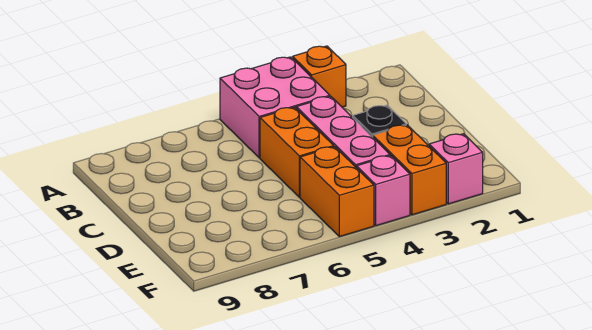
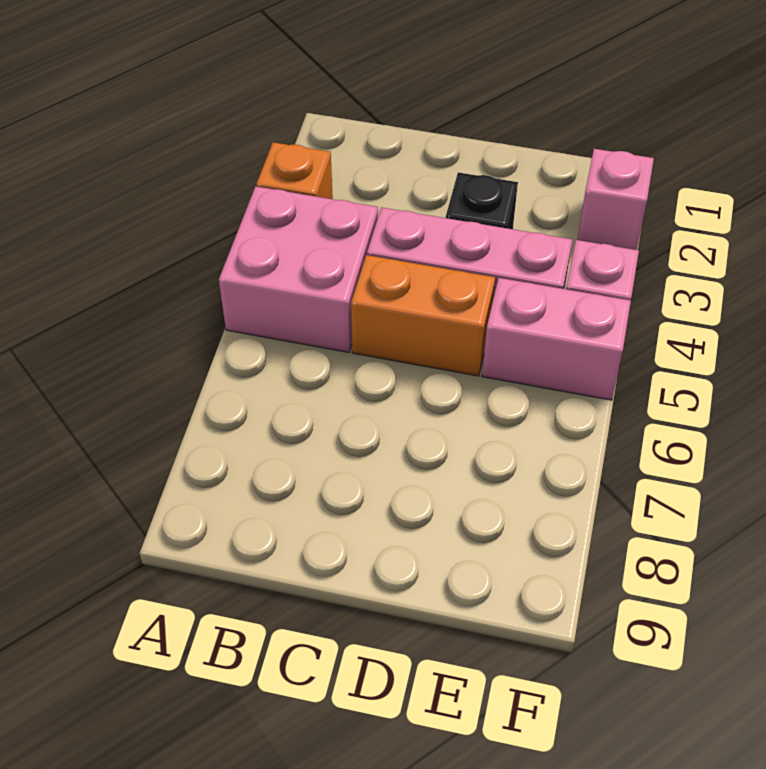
orange 1x2 brick [373,125,446,215] -> none
orange 1x2 brick [300,147,374,237] -> pink 1x2 brick [482,278,631,400]

